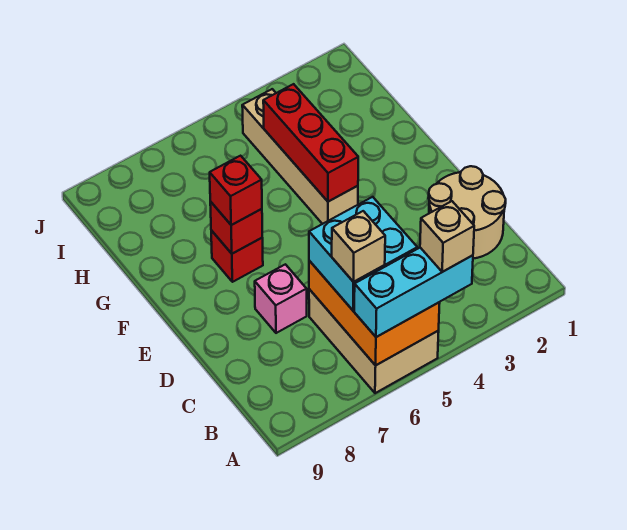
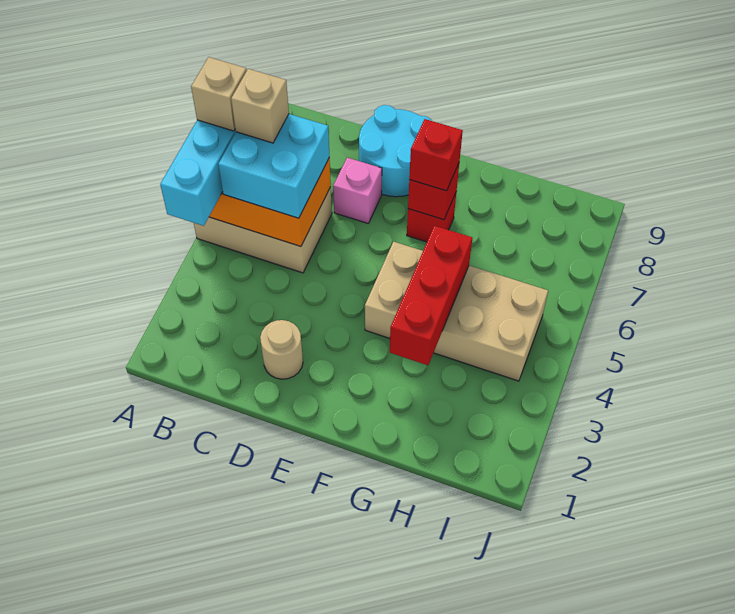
tan 1x1 brick [420,201,474,272] -> tan 1x1 brick moved to [191,57,246,131]
tan 2x2 round brick [428,166,506,259] -> tan 1x1 round brick [260,320,303,379]
none -> cyan 2x2 round brick [359,105,432,197]
tan 1x4 brick [242,89,358,224] -> tan 2x4 brick [365,242,548,381]
red 1x3 brick [263,84,358,202] -> red 1x3 brick turned to [390,226,472,365]

